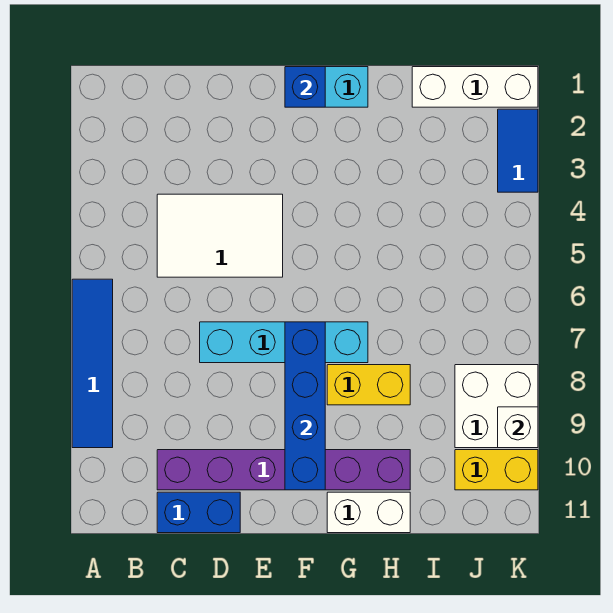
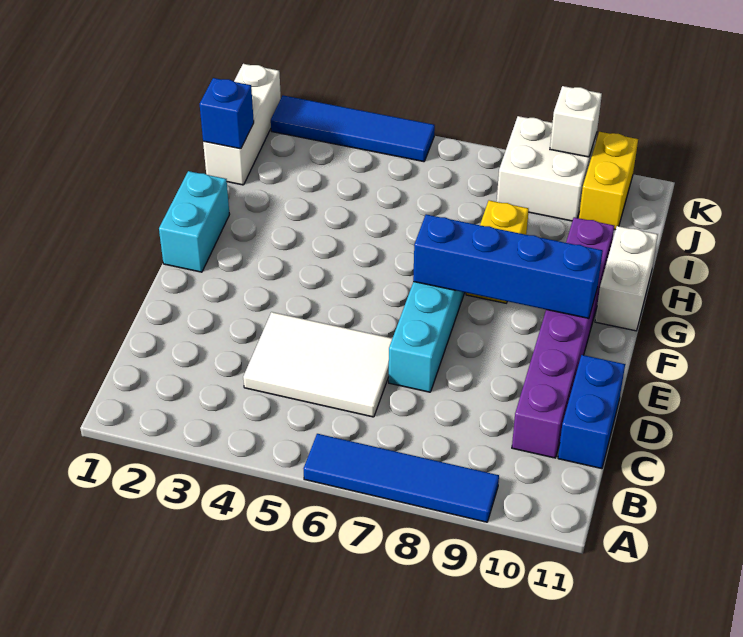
white 2x3 tile [157,194,283,277] -> white 2x3 tile turned to [243,312,392,417]
blue 1x1 brick [285,67,325,107] -> blue 1x1 brick moved to [200,78,254,149]
blue 1x2 tile [498,109,538,192] -> blue 1x4 tile [271,95,435,162]

